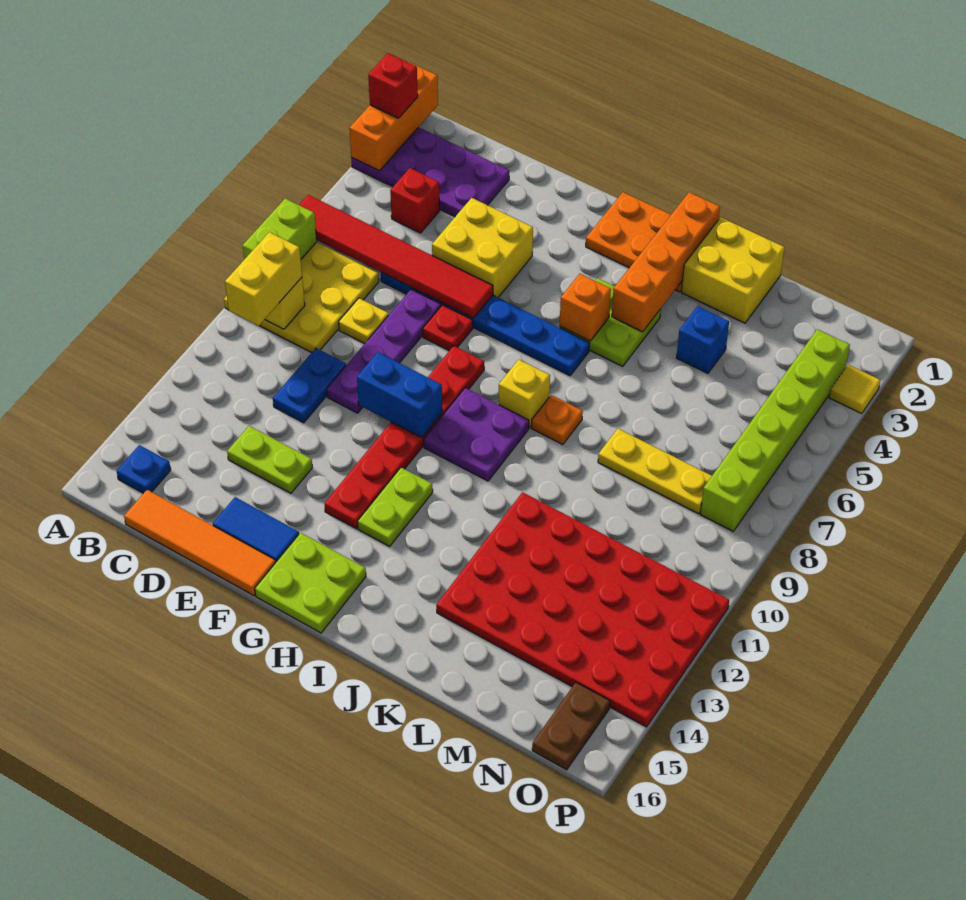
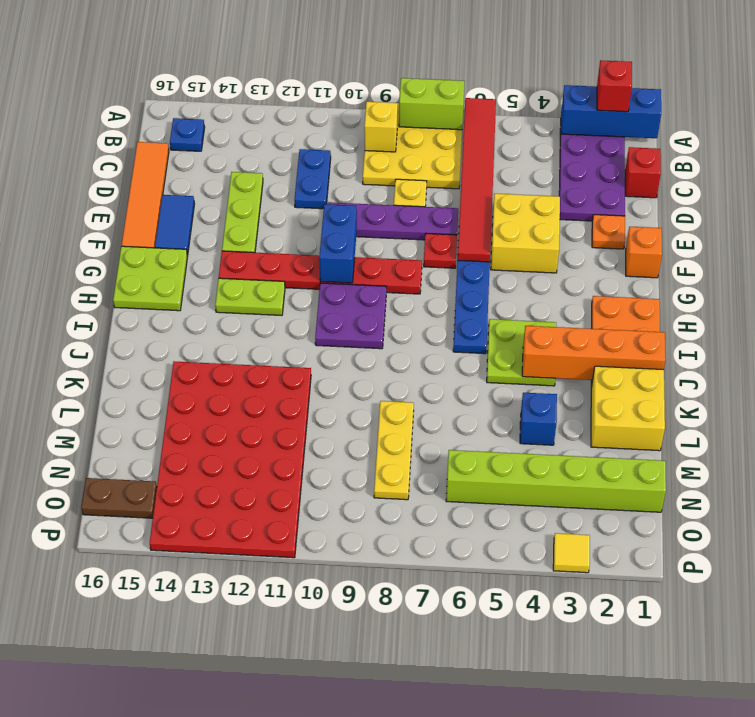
orange 1x3 brick [349,62,438,171] -> blue 1x3 brick [561,85,661,138]
yellow 1x2 brick [225,232,302,326] -> none
red 1x1 brick [390,168,440,233] -> red 1x1 brick moved to [625,147,661,198]
blue 1x2 plate [273,348,346,423] -> blue 1x2 plate turned to [294,149,331,209]
lime 1x2 plate [227,426,312,493] -> lime 1x3 plate [222,172,263,253]
orange 1x1 brick [560,274,611,341] -> orange 1x1 brick moved to [626,227,662,278]
yellow 1x1 brick [499,360,550,428] -> none
orange 1x1 plate [531,395,583,445] -> orange 1x1 plate moved to [592,215,625,249]
lime 1x6 brick [700,329,850,531] -> lime 1x6 brick moved to [446,450,666,512]

